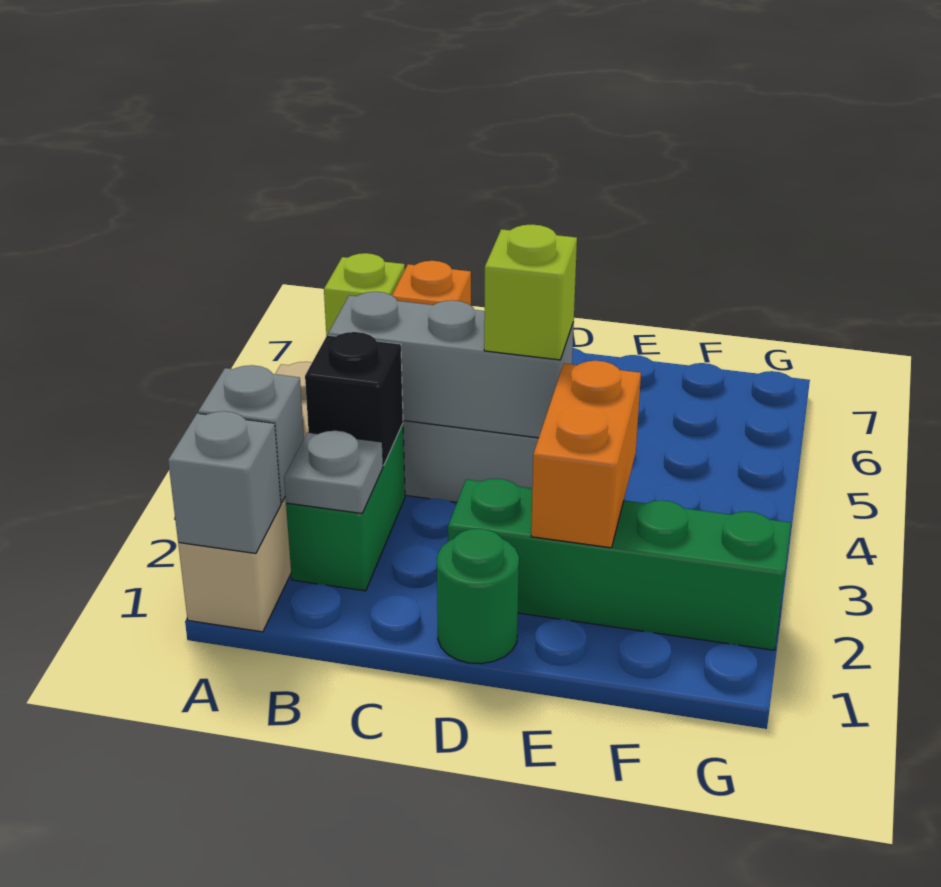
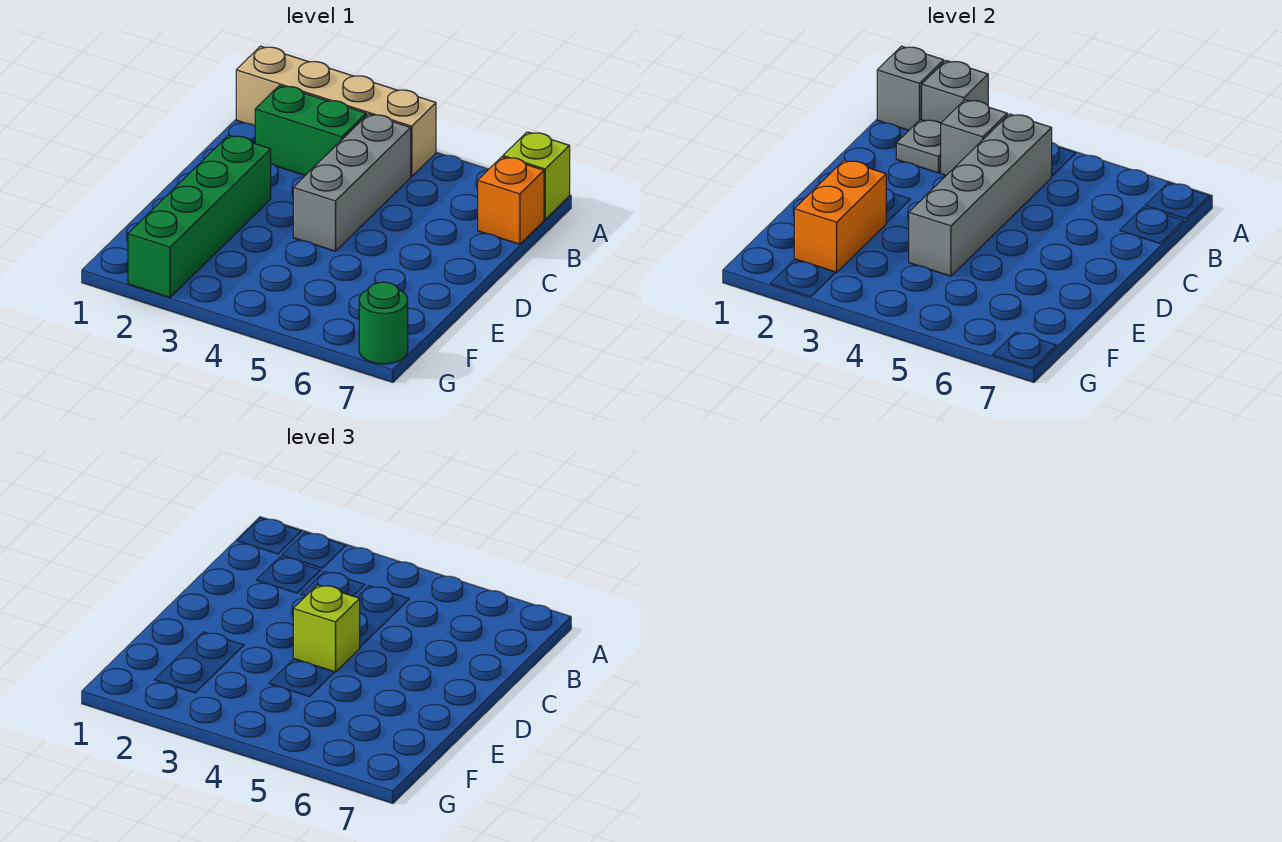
black 1x1 brick [305,332,403,465] -> grey 1x1 brick [941,100,1007,175]
grey 1x3 brick [328,292,574,438] -> grey 1x4 brick [909,114,1052,276]
green 1x1 round brick [437,528,519,664] -> green 1x1 round brick moved to [359,282,408,364]
orange 1x2 brick [531,361,641,548] -> orange 1x2 brick turned to [794,160,886,273]

